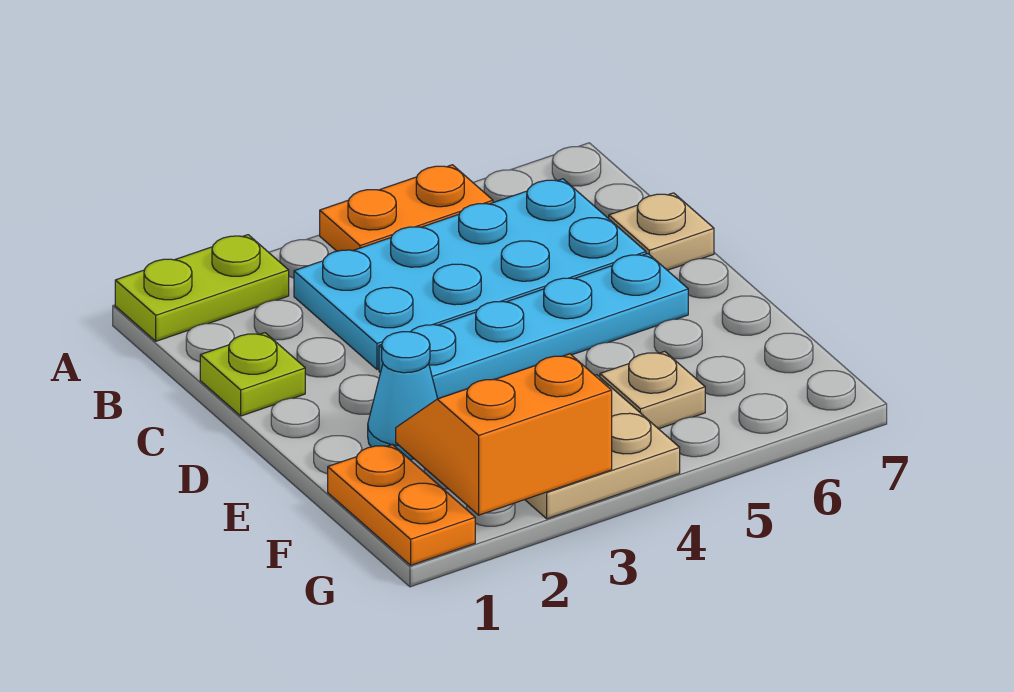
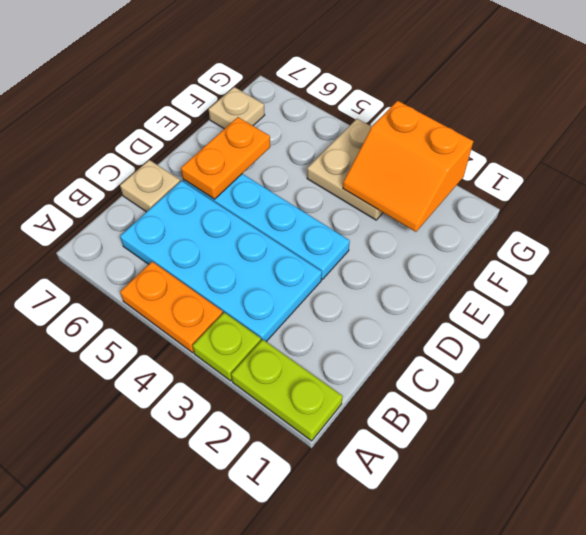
lime 1x1 plate [200,333,305,416] -> lime 1x1 plate moved to [193,312,261,381]
cyan 1x1 cone [368,332,438,459] -> none
orange 1x2 plate [328,445,475,565] -> orange 1x2 plate moved to [181,117,270,199]
tan 1x1 plate [600,351,705,429] -> tan 1x1 plate moved to [209,87,265,129]

